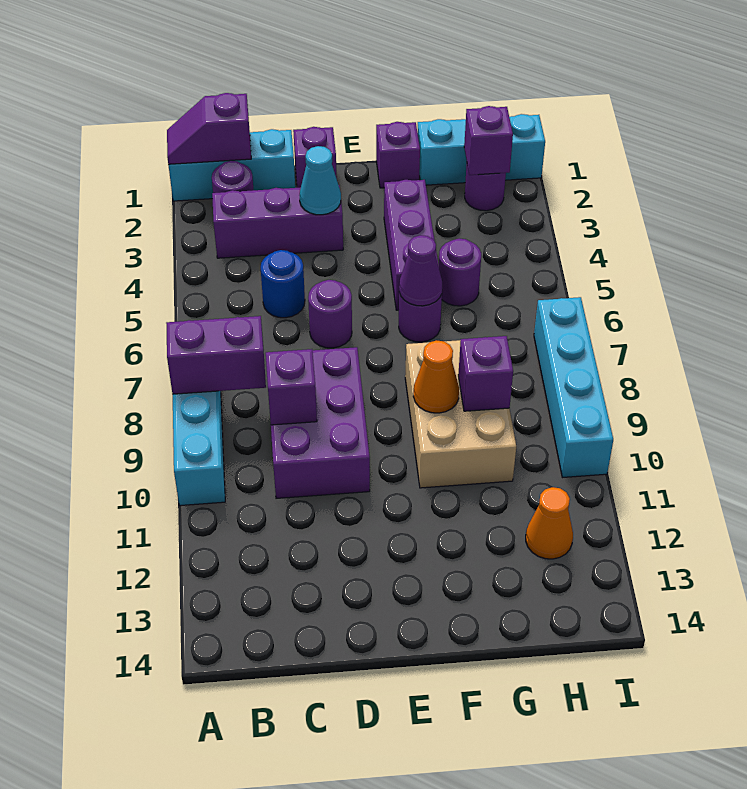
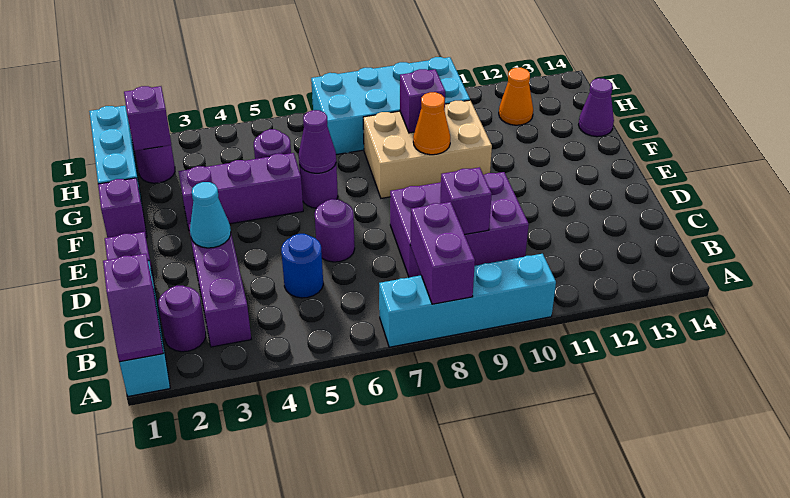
none -> purple 1x1 cone [579,78,614,137]
cyan 1x4 brick [534,297,613,477] -> cyan 2x4 brick [311,57,470,155]

